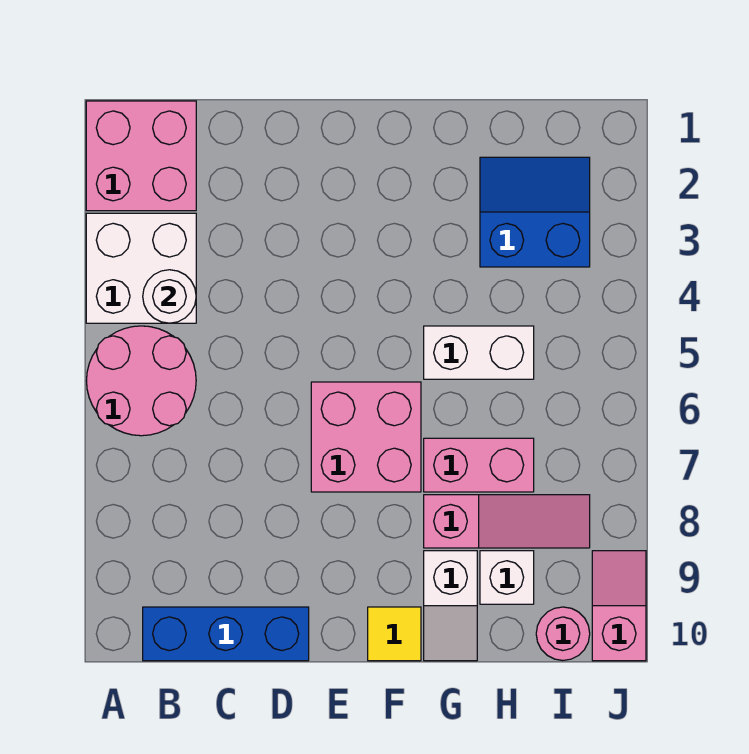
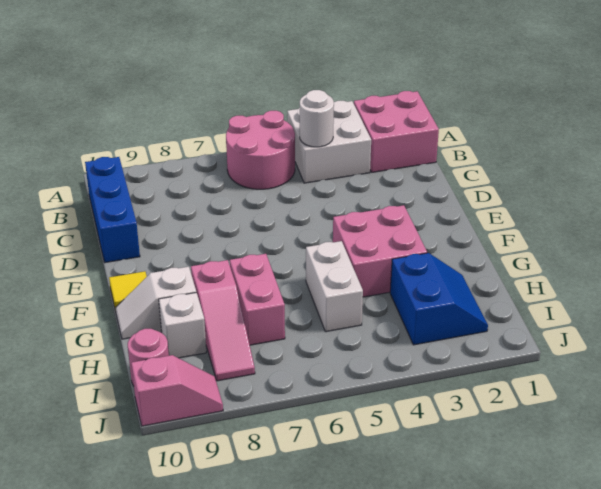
pink 2x2 brick [311,382,421,492] -> pink 2x2 brick moved to [333,205,427,297]

